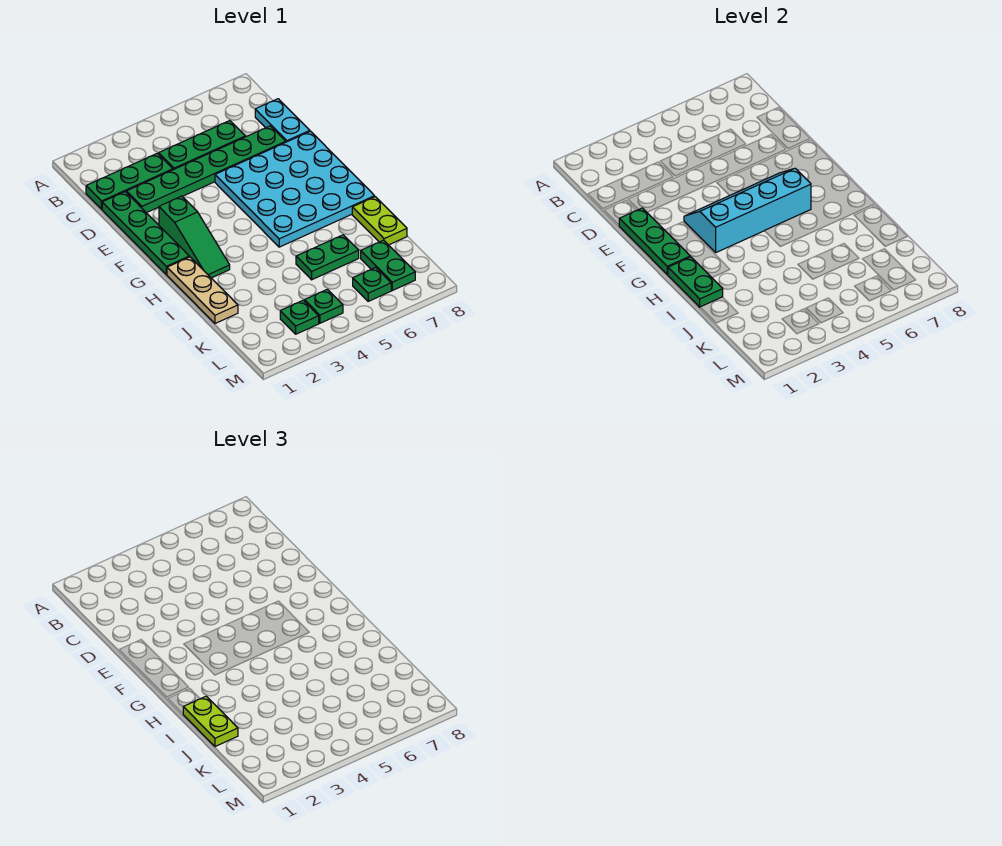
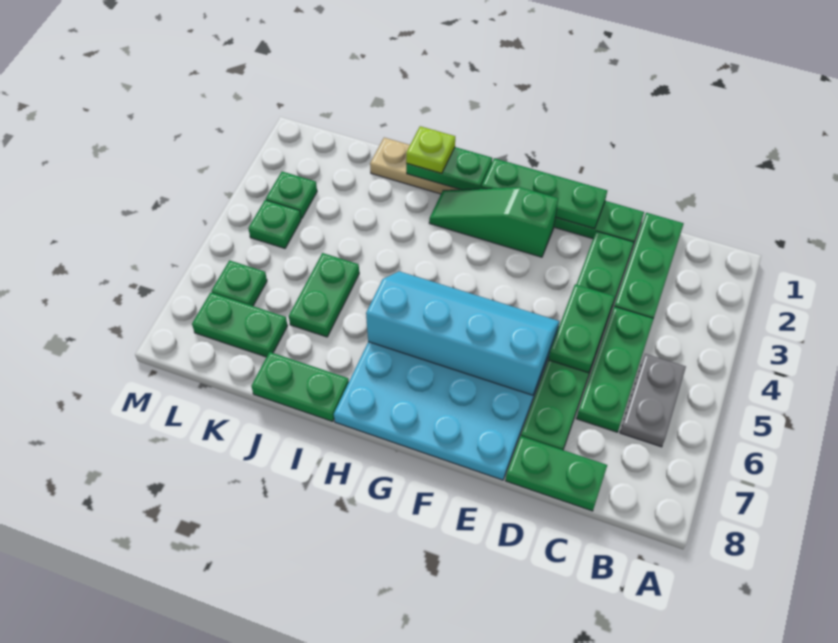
none -> grey 1x2 plate [620,354,686,447]
cyan 1x2 plate [255,99,310,142] -> green 1x2 plate [505,436,607,511]
none -> green 1x2 plate [549,284,614,373]
cyan 2x4 slope [684,168,811,252] -> cyan 2x4 slope turned to [366,271,560,395]
lime 1x2 plate [183,696,238,746] -> lime 1x1 plate [406,126,455,173]
lime 1x2 plate [352,197,407,245] -> green 1x2 plate [251,352,349,421]

